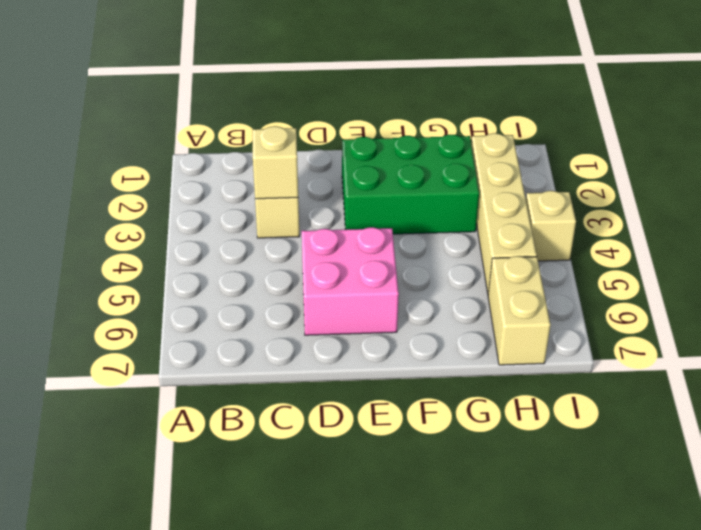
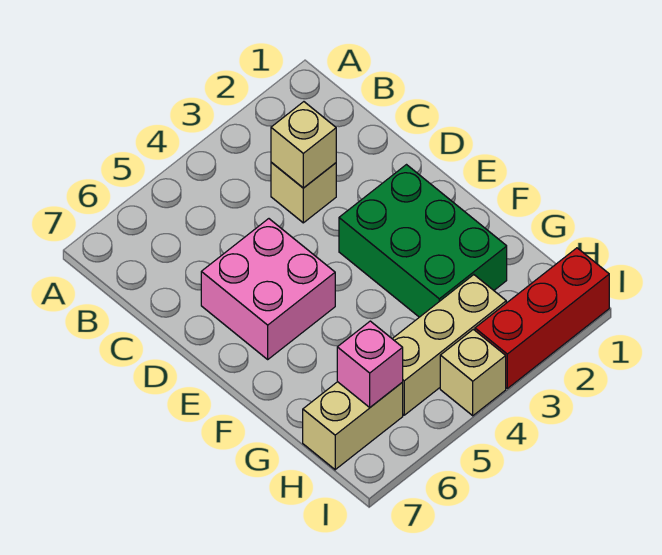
tan 1x4 brick [471,133,537,294] -> tan 1x3 brick [392,275,506,415]
none -> pink 1x1 brick [337,321,403,407]
none -> red 1x3 brick [475,248,609,388]

